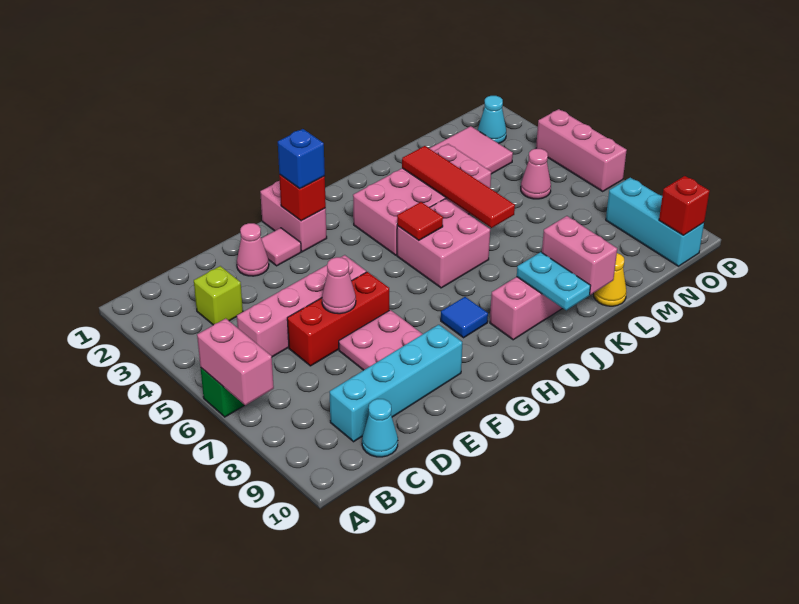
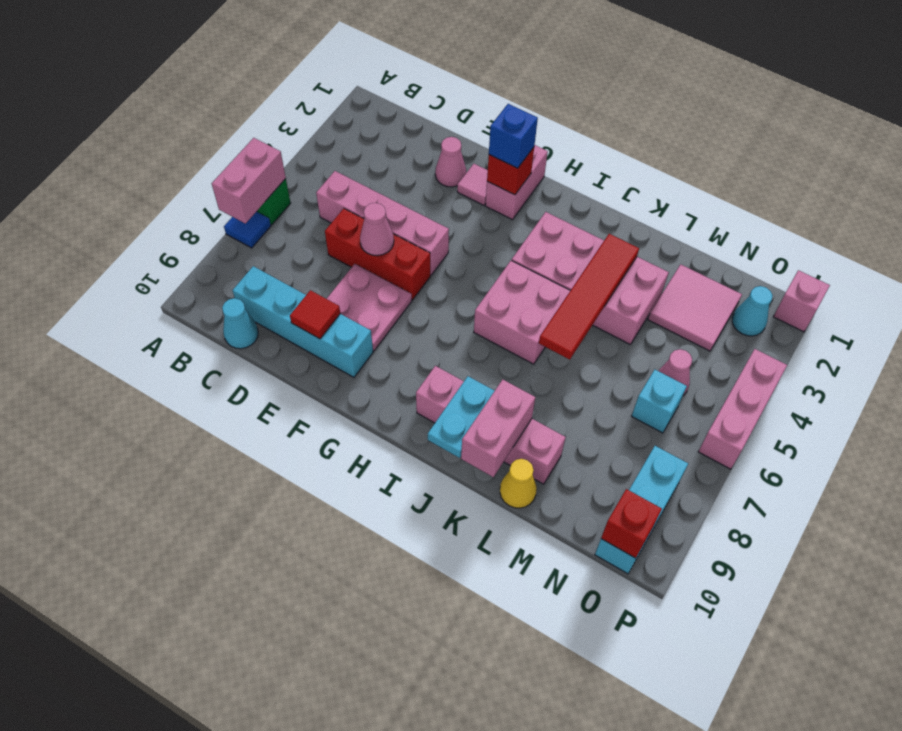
lime 1x1 brick [194,266,243,325] -> none
blue 1x1 tile [441,297,488,338] -> blue 1x1 tile moved to [224,211,271,248]
red 1x1 tile [397,202,443,240] -> red 1x1 tile moved to [290,290,340,339]
none -> cyan 1x1 brick [632,370,687,433]
none -> pink 1x1 brick [773,270,830,332]

